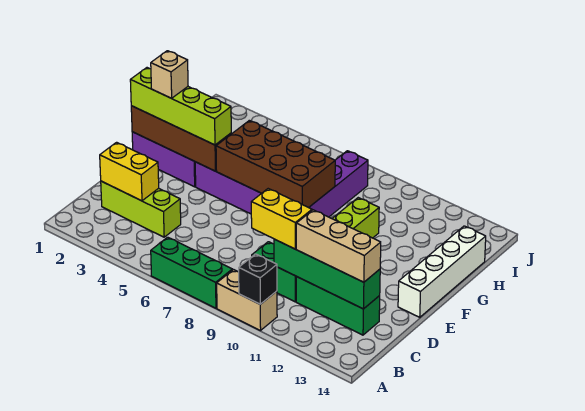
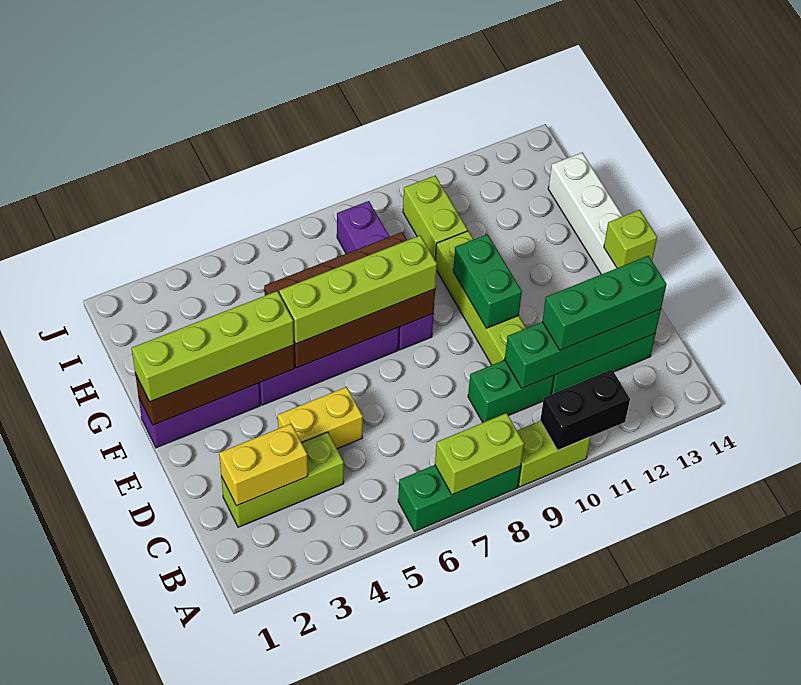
none -> lime 1x2 brick [435,413,524,495]
tan 1x2 brick [217,270,277,331] -> lime 1x2 brick [517,421,590,487]
black 1x1 brick [239,254,277,304] -> black 1x2 brick [540,370,630,450]
yellow 1x2 brick [251,189,312,249] -> yellow 1x2 brick moved to [278,387,363,449]
tan 1x3 brick [296,210,381,282] -> green 1x3 brick [542,256,667,350]
none -> green 1x2 brick [453,234,522,328]
none -> lime 1x1 brick [604,210,657,268]
tan 1x1 brick [151,51,188,98] -> none
none -> lime 1x4 brick [279,235,437,344]
none -> lime 1x2 brick [403,176,468,259]

